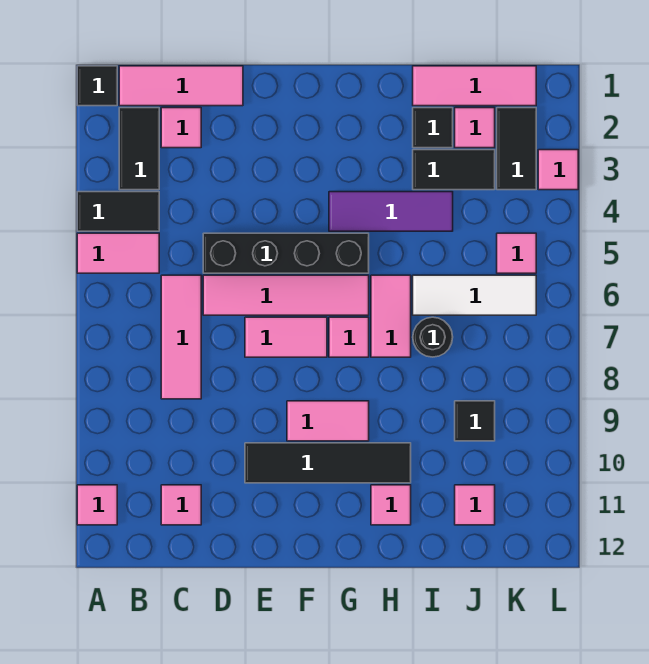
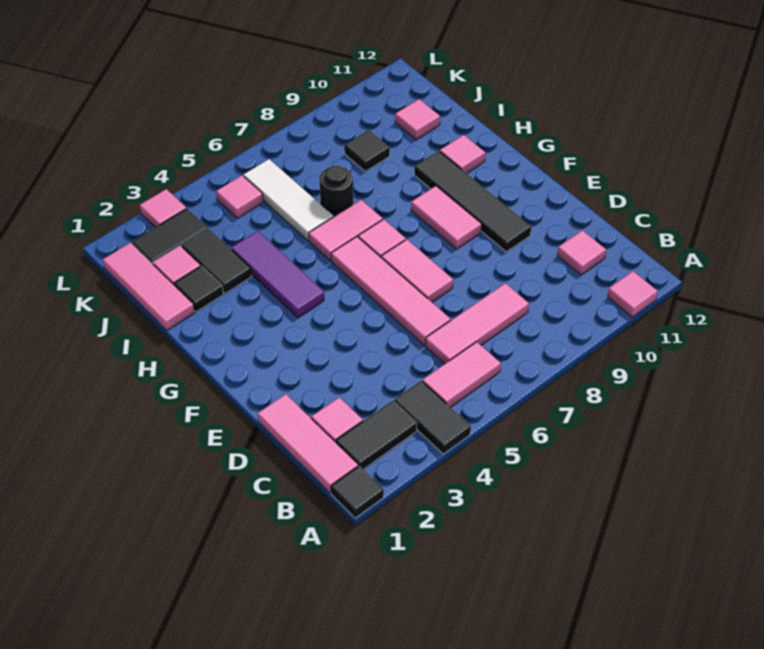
pink 1x2 tile [77,233,159,273] -> pink 1x2 tile turned to [423,342,501,407]
black 1x4 brick [203,233,369,273] -> none

